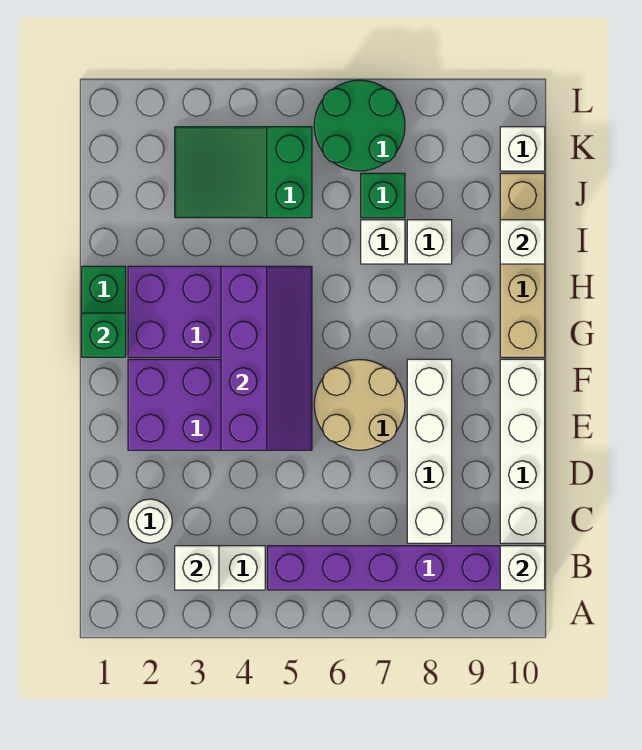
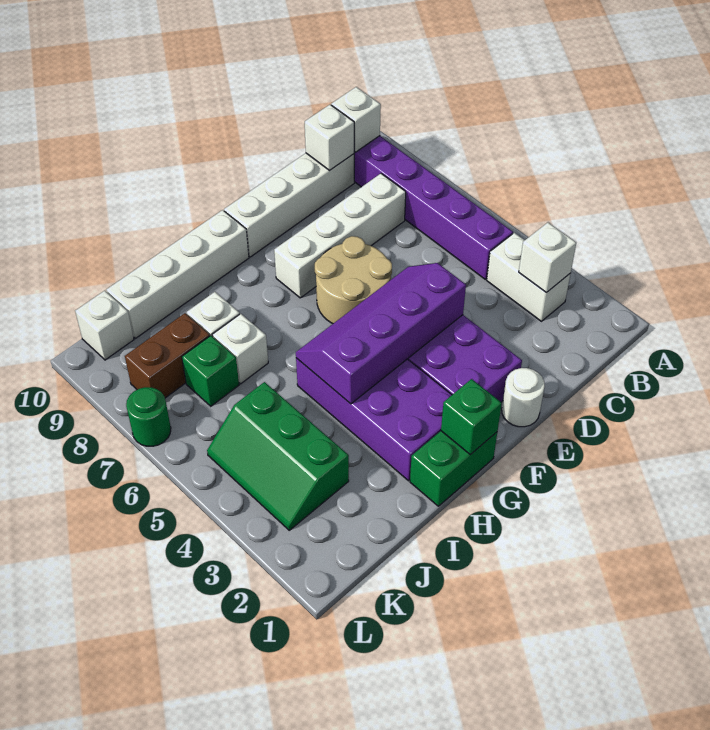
white 1x1 round brick [128,499,172,543] -> white 1x1 round brick moved to [502,368,545,427]
tan 1x4 brick [500,173,545,357] -> white 1x4 brick [106,210,249,338]
white 1x1 brick [500,220,545,264] -> white 1x1 brick moved to [305,105,354,170]
green 2x3 slope [175,127,312,218] -> green 2x3 slope turned to [207,382,349,530]
none -> brown 1x2 brick [125,313,210,398]
green 2x2 round brick [314,80,405,171] -> green 1x1 round brick [126,387,171,446]

